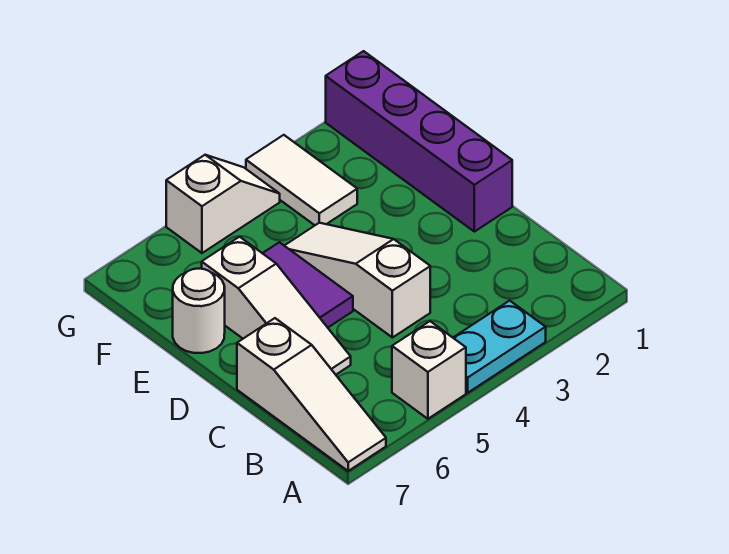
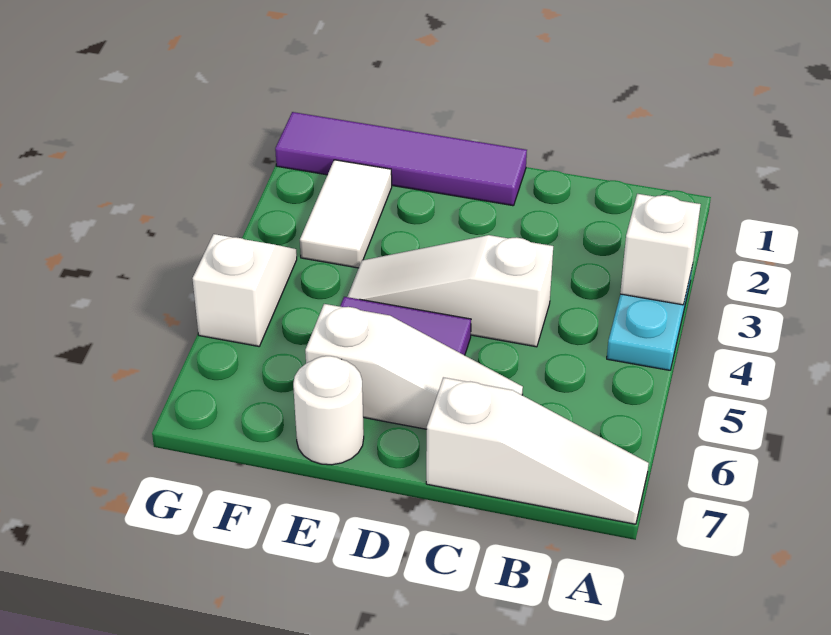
white 1x1 brick [392,321,466,419] -> white 1x1 brick moved to [620,194,701,305]
purple 1x4 brick [326,51,512,232] -> purple 1x4 tile [275,112,527,206]
white 1x2 tile [246,135,357,225] -> white 1x2 tile turned to [300,160,392,268]

